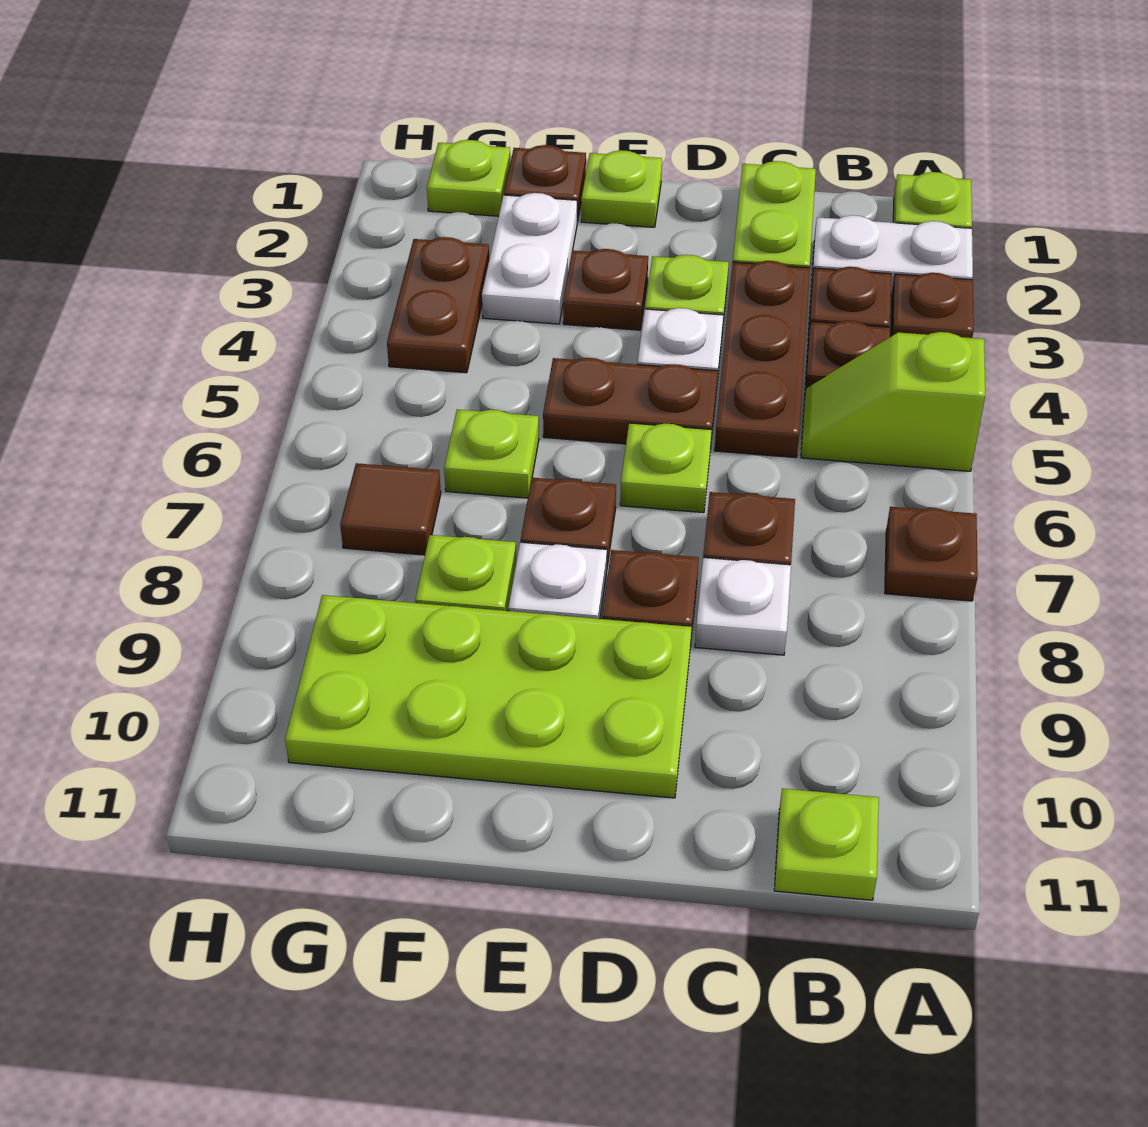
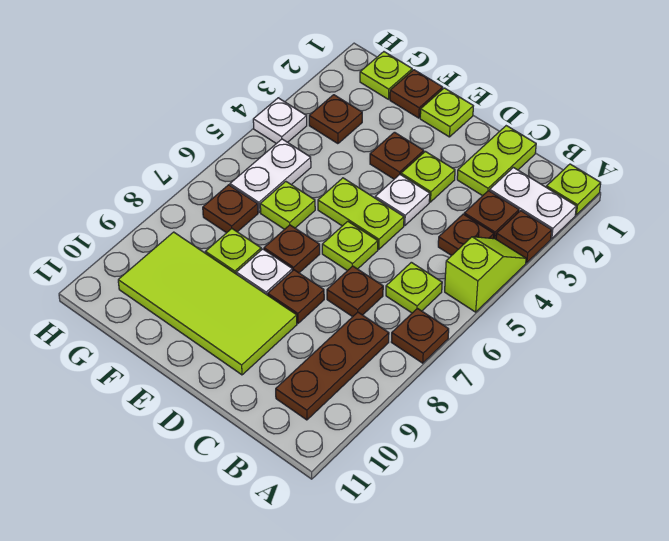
lime 1x2 slope [801,332,985,471] -> lime 1x2 slope turned to [445,237,526,312]
lime 1x1 plate [774,788,879,900] -> lime 1x1 plate moved to [386,262,442,313]
brown 1x3 plate [715,261,810,458] -> brown 1x3 plate moved to [276,312,389,420]
white 1x1 plate [695,558,791,655] -> white 1x1 plate moved to [253,98,307,144]
brown 1x2 plate [543,358,718,449] -> lime 1x2 plate [318,178,404,249]
lime 2x4 plate [285,595,692,798] -> lime 2x4 tile [118,232,297,375]
white 1x2 plate [482,193,577,324] -> white 1x2 plate moved to [230,139,311,212]
brown 1x2 plate [387,237,489,373] -> brown 1x1 plate [309,95,362,144]
brown 1x1 tile [340,463,441,555] -> brown 1x1 plate [203,185,258,233]

